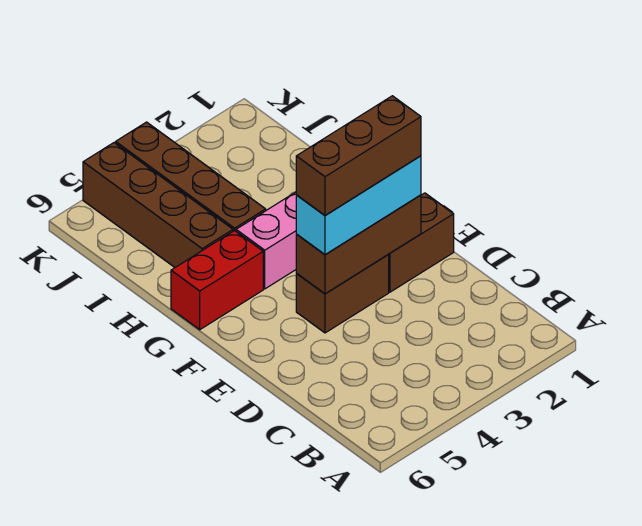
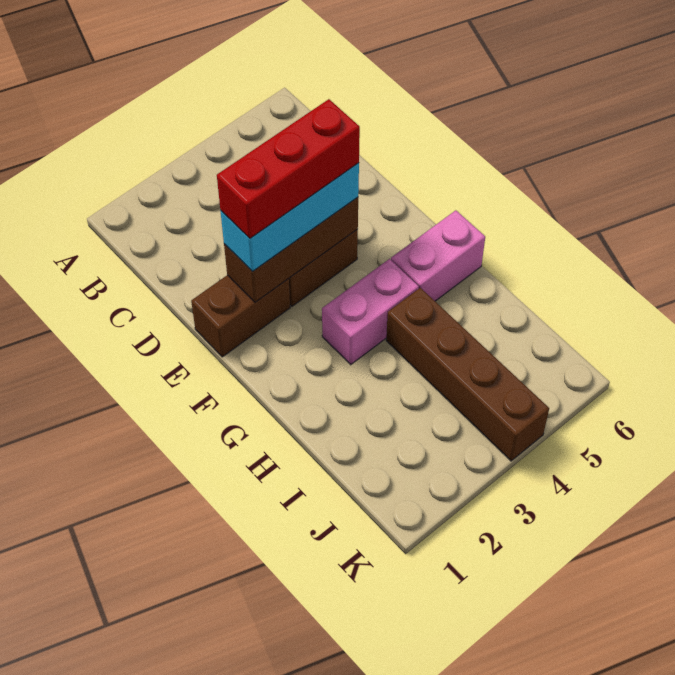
brown 1x3 brick [296,96,421,215] -> red 1x3 brick [217,99,360,238]
red 1x2 brick [171,230,263,330] -> pink 1x2 brick [391,210,485,301]
brown 1x4 brick [83,143,233,267] -> none

